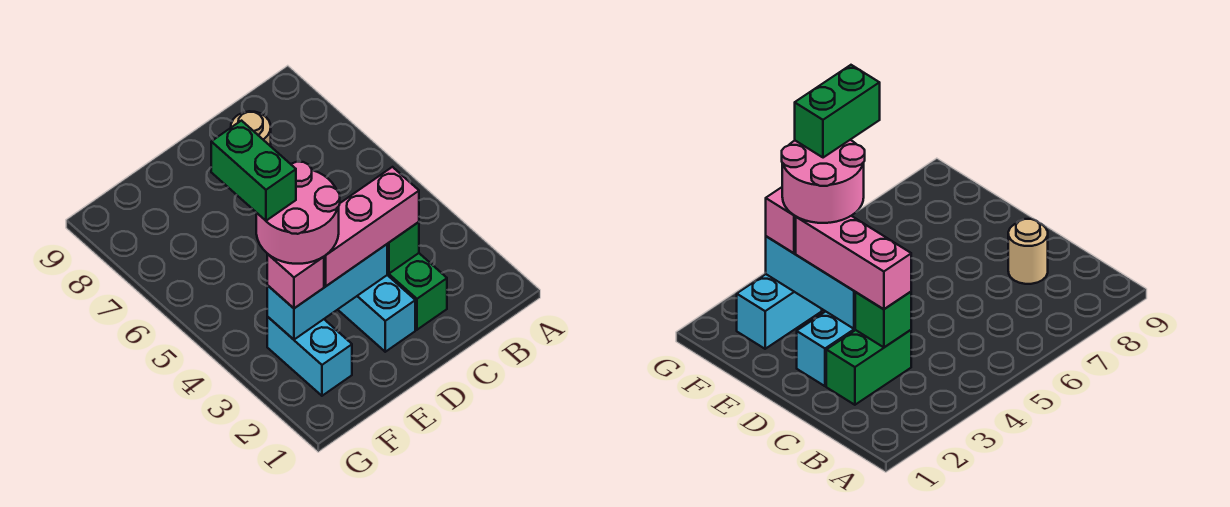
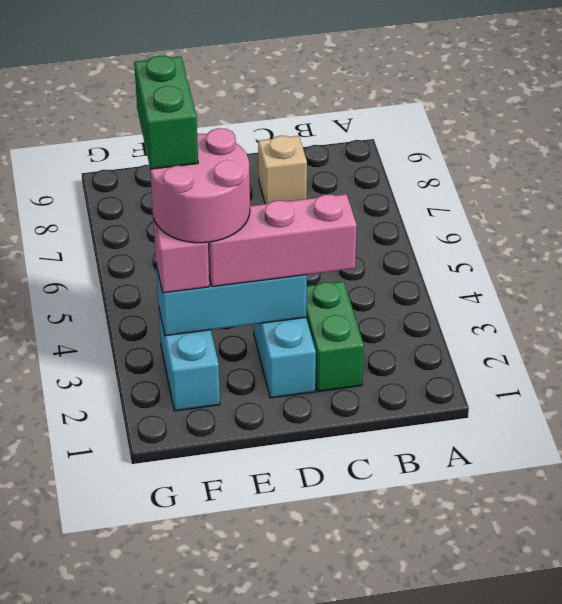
green 1x1 brick [387,222,419,273] -> none
tan 1x1 round brick [231,111,271,146] -> tan 1x1 brick [258,136,307,204]

